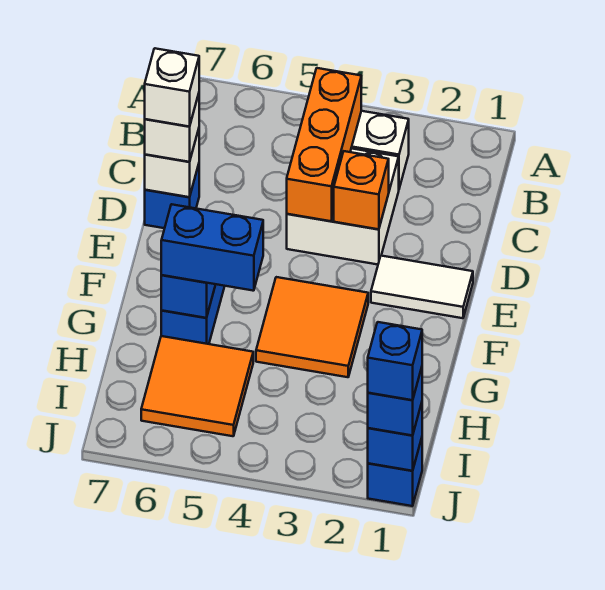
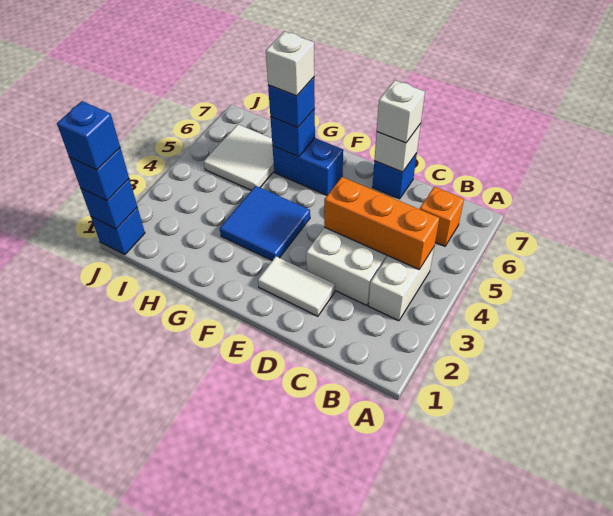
orange 1x1 brick [334,151,389,229] -> orange 1x1 brick moved to [420,187,464,246]
white 1x1 brick [145,48,199,127] -> white 1x1 brick moved to [266,31,314,96]
white 1x2 tile [371,256,473,318] -> white 1x2 tile turned to [258,256,335,316]
orange 2x2 tile [256,277,368,377] -> blue 2x2 tile [220,186,310,261]
blue 1x2 brick [161,204,263,291] -> blue 1x1 brick [268,77,315,128]
orange 2x2 tile [141,336,253,436] -> white 2x2 tile [204,124,274,190]

